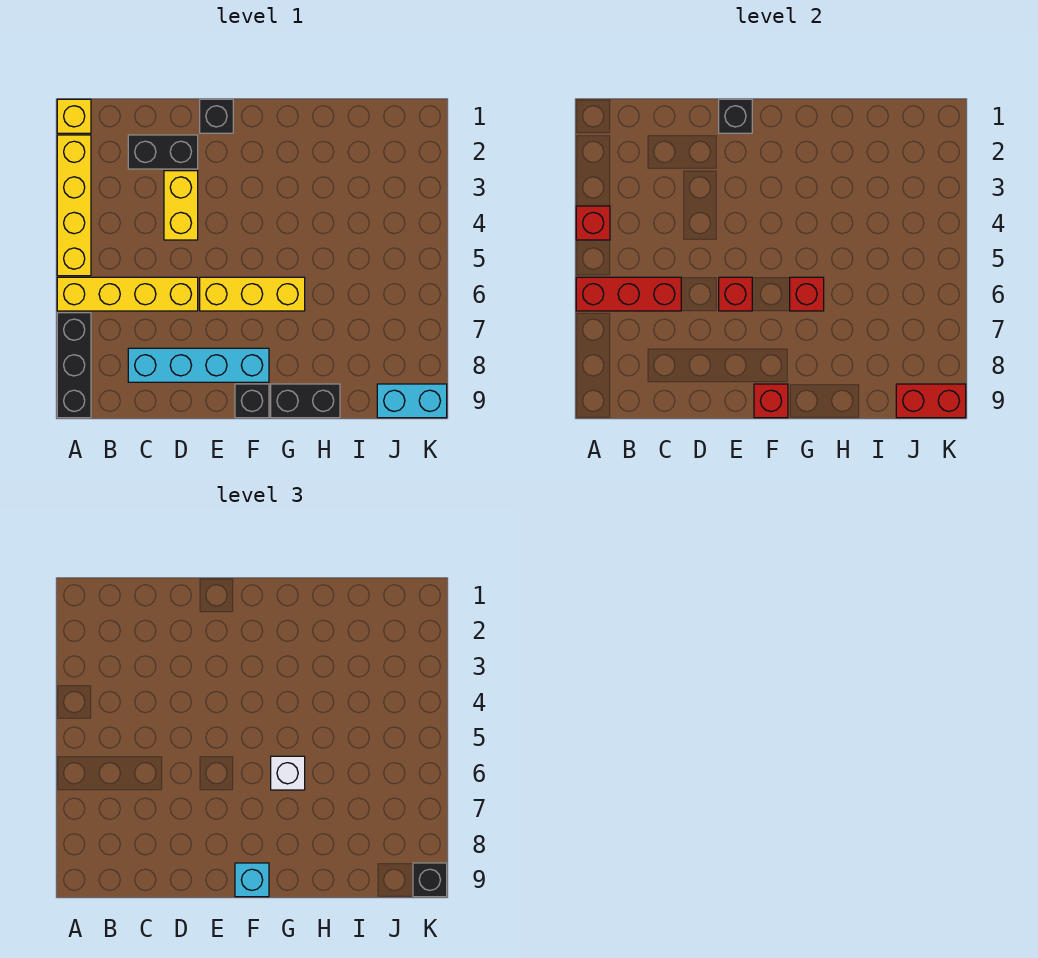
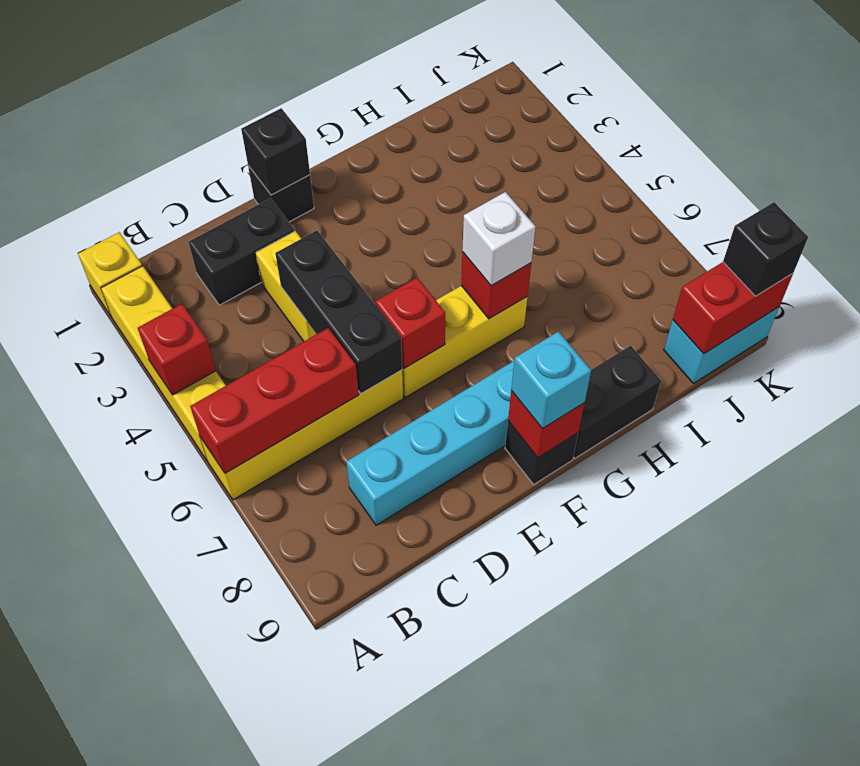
black 1x3 brick [57,313,91,418] -> black 1x3 brick moved to [275,231,402,394]

